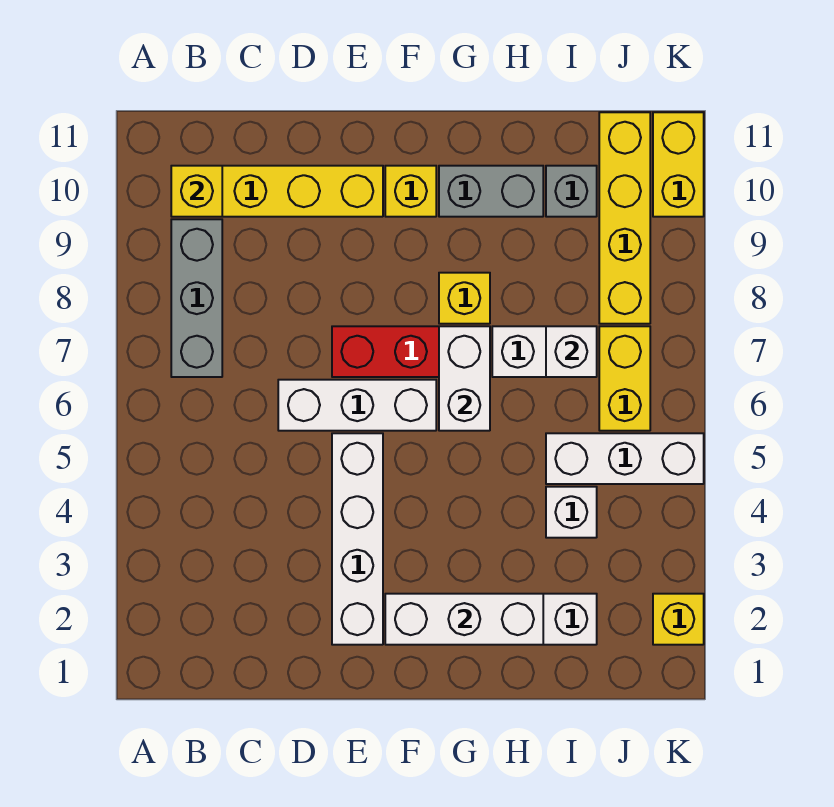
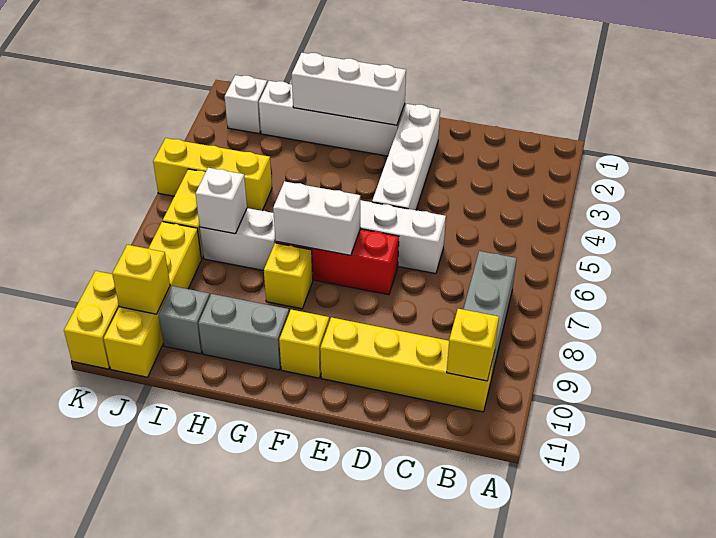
white 1x2 brick [439,326,490,431] -> white 1x2 brick turned to [273,181,360,255]
white 1x1 brick [546,487,597,538] -> white 1x1 brick moved to [225,75,267,134]
white 1x3 brick [546,433,704,484] -> yellow 1x3 brick [153,138,272,211]
yellow 1x1 brick [653,594,704,645] -> yellow 1x1 brick moved to [112,245,170,314]

